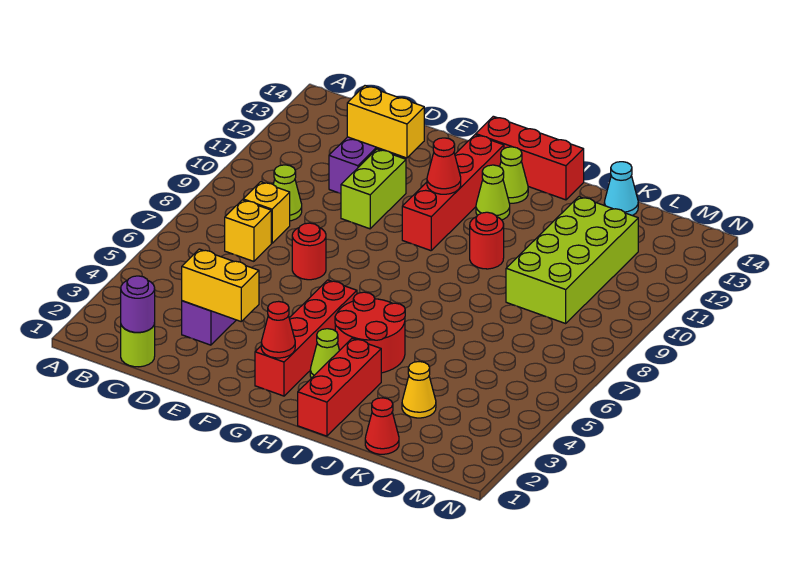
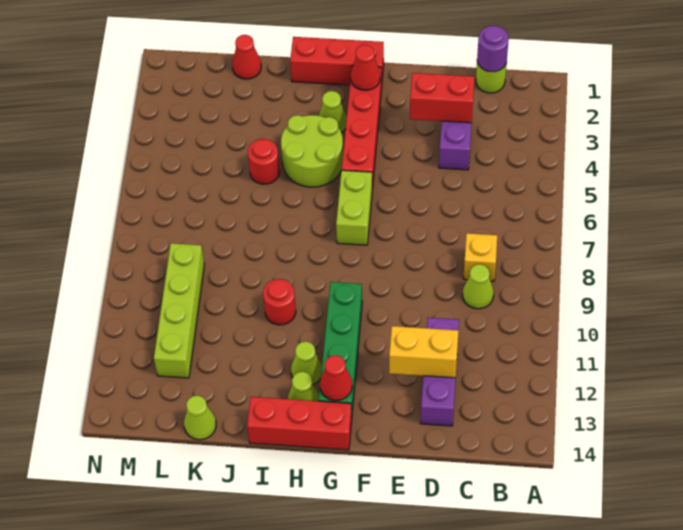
yellow 1x1 brick [225,200,271,261] -> none
yellow 1x2 brick [182,249,259,321] -> red 1x2 brick [410,73,474,123]
red 1x1 round brick [292,223,326,280] -> red 1x1 round brick moved to [248,139,280,184]
lime 1x2 brick [341,149,406,229] -> lime 1x2 brick moved to [336,170,372,245]
red 1x4 brick [402,135,504,251] -> green 1x4 brick [319,282,362,417]
red 1x1 cone [427,138,461,194] -> red 1x1 cone moved to [320,355,352,401]
red 2x2 round brick [335,292,405,373] -> lime 2x2 round brick [281,115,343,187]
red 1x3 brick [298,338,381,436] -> red 1x3 brick turned to [290,37,384,85]
yellow 1x1 cone [402,362,436,418] -> none
lime 2x4 brick [506,197,638,323] -> lime 1x4 brick [154,243,204,378]
cyan 1x1 cone [604,162,638,216] -> lime 1x1 cone [184,395,216,440]

